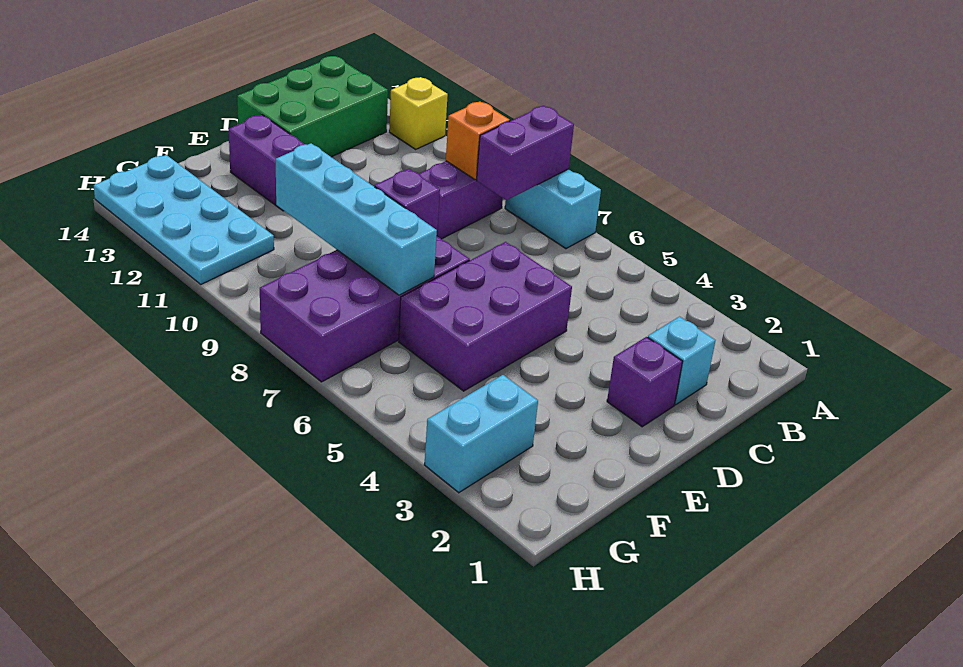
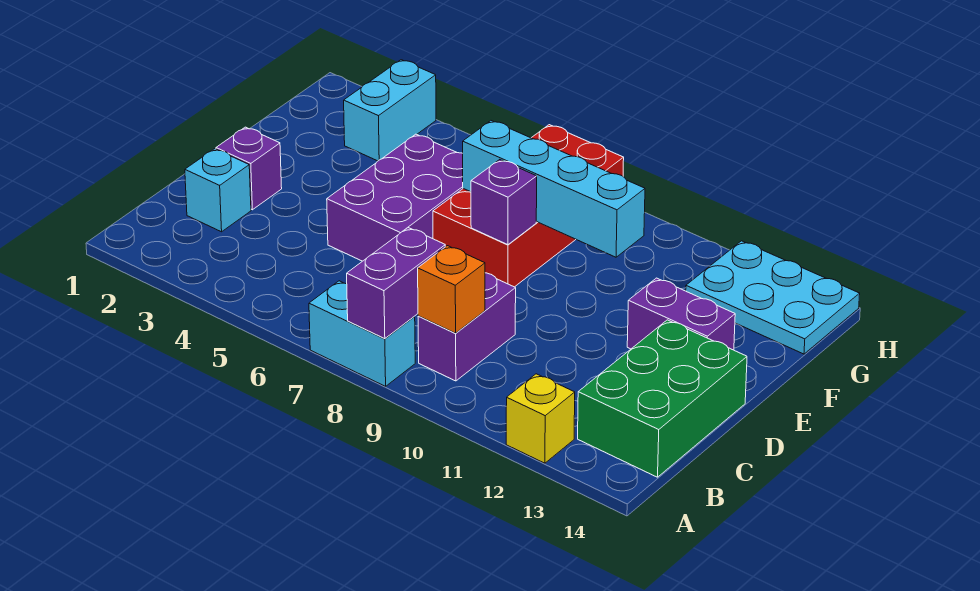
purple 2x4 brick [260,236,470,382] -> red 2x4 brick [433,125,624,287]
cyan 2x4 plate [94,155,274,284] -> cyan 2x3 plate [686,241,860,354]

